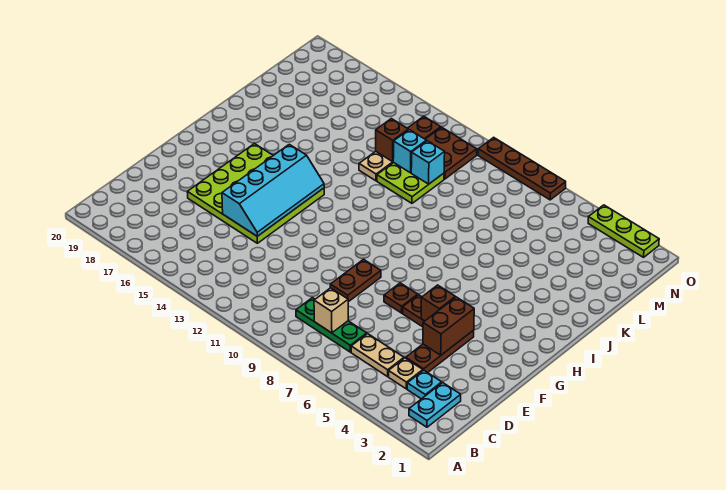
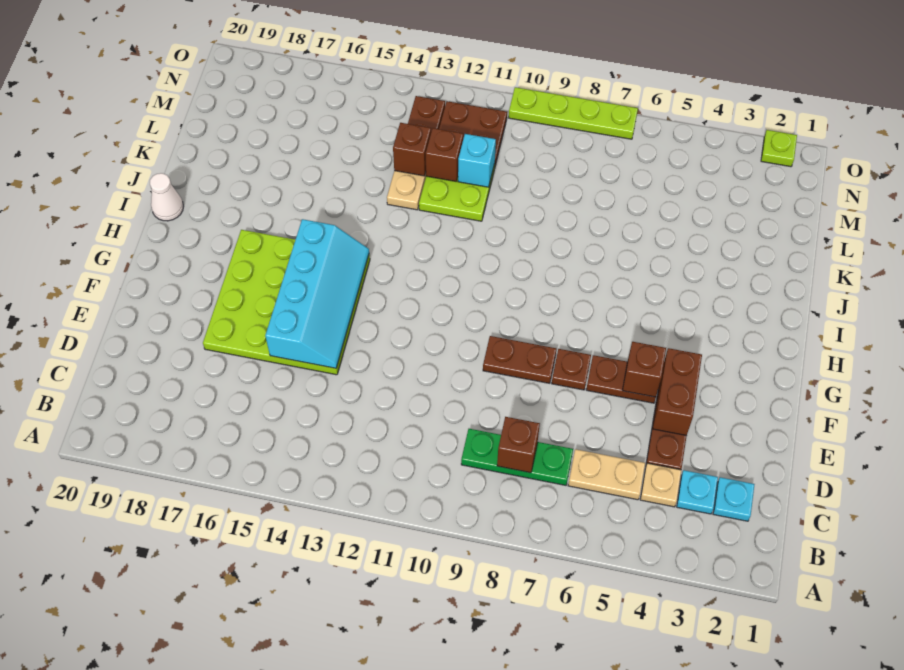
cyan 1x2 plate [409,383,461,427] -> cyan 1x1 plate [713,477,755,521]
tan 1x1 brick [314,288,348,333] -> brown 1x1 brick [497,417,540,473]
brown 1x2 plate [330,259,381,302] -> brown 1x2 plate turned to [483,336,556,383]
none -> white 1x1 cone [150,173,184,221]
cyan 1x1 brick [393,130,426,173] -> brown 1x1 brick [426,128,463,181]
lime 1x3 plate [588,205,659,257] -> lime 1x1 plate [761,130,797,167]
brown 1x4 plate [478,137,566,200] -> lime 1x4 plate [509,87,638,139]

